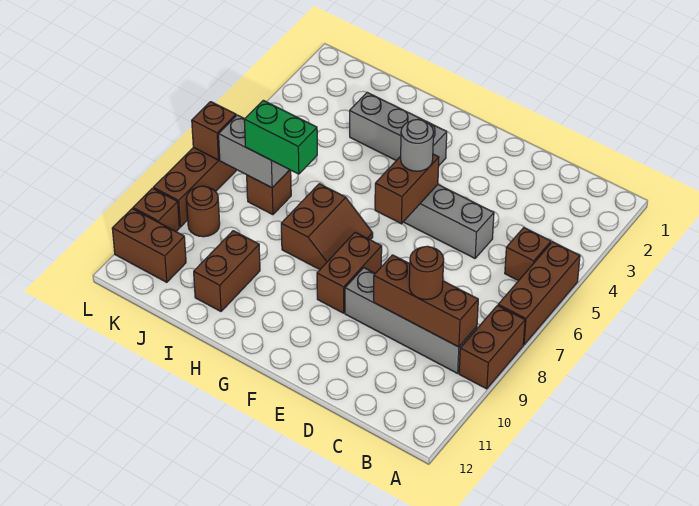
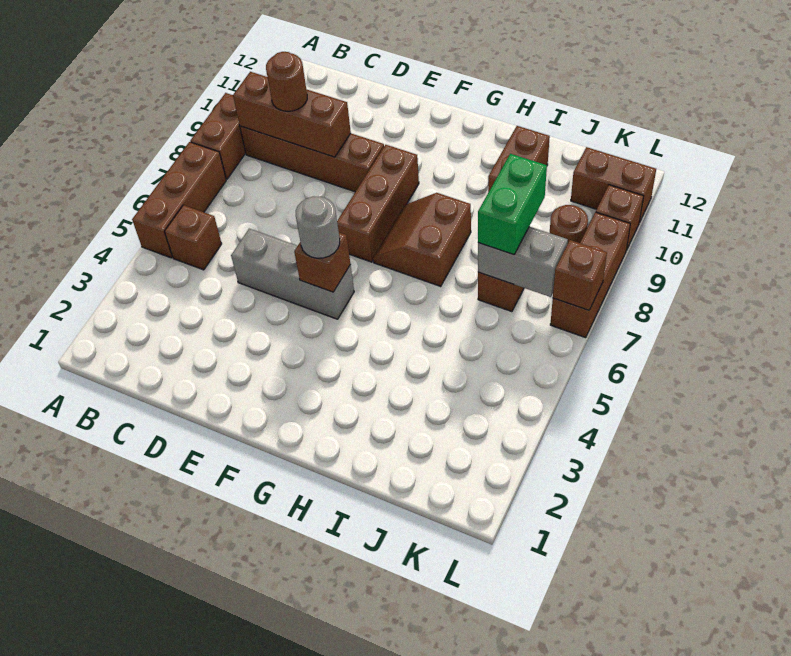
grey 1x4 brick [345,268,477,373] -> brown 1x4 brick [240,126,384,192]
brown 1x2 brick [375,154,439,224] -> brown 1x1 brick [294,233,350,292]
brown 1x2 brick [317,232,382,313] -> brown 1x3 brick [337,145,419,262]
grey 1x3 brick [350,92,447,165] -> none
green 1x2 brick [244,100,317,174] -> green 1x2 brick turned to [478,154,547,255]

